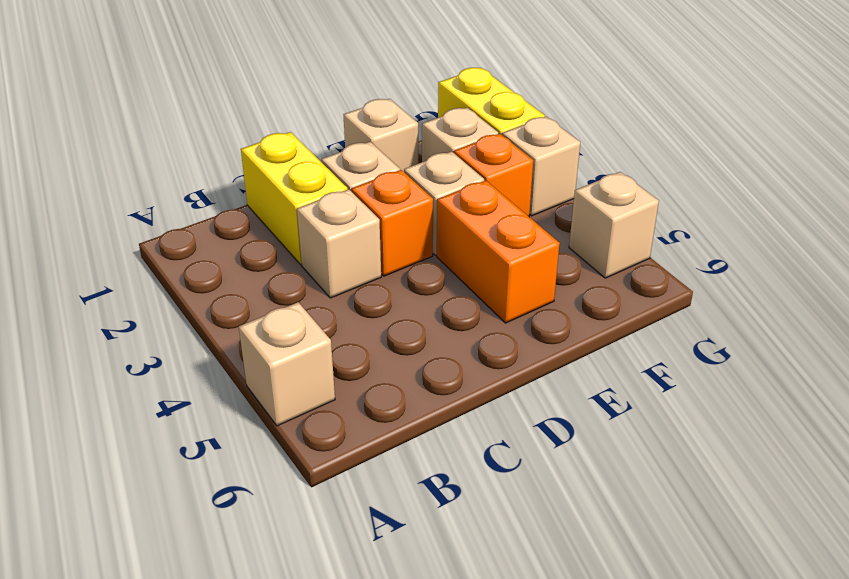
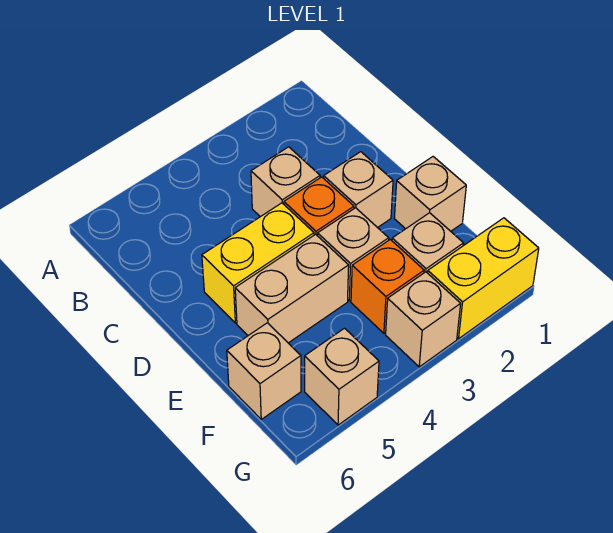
tan 1x1 brick [239,302,335,426] -> tan 1x1 brick moved to [227,323,301,419]
yellow 1x2 brick [241,132,348,265] -> yellow 1x2 brick moved to [202,203,314,323]
orange 1x2 brick [437,181,560,323] -> tan 1x2 brick [235,234,349,343]

